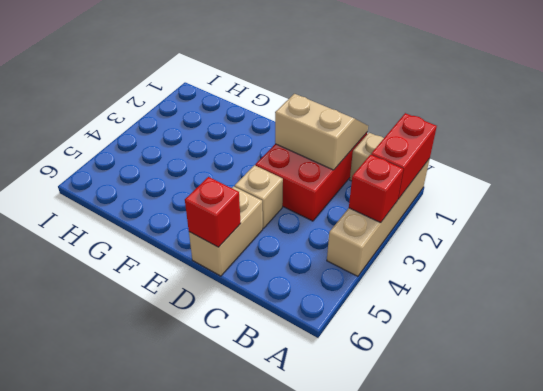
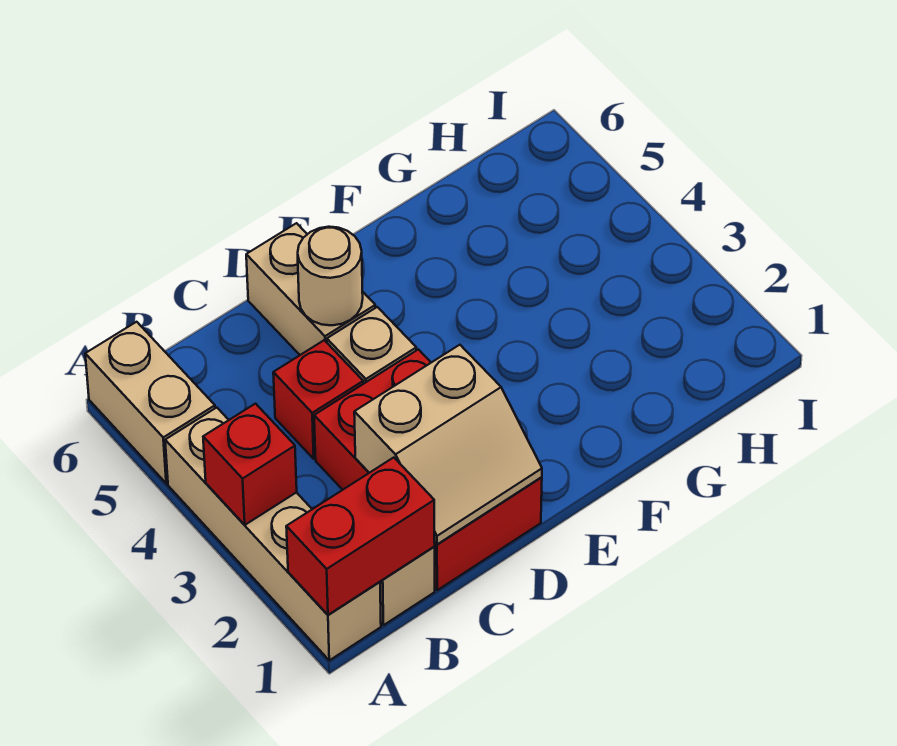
red 1x2 brick [371,113,437,199] -> red 1x2 brick turned to [286,458,435,615]
none -> tan 1x2 brick [85,322,215,483]
none -> tan 1x1 round brick [298,227,363,325]
red 1x1 brick [185,177,241,247] -> red 1x1 brick moved to [273,340,363,459]

